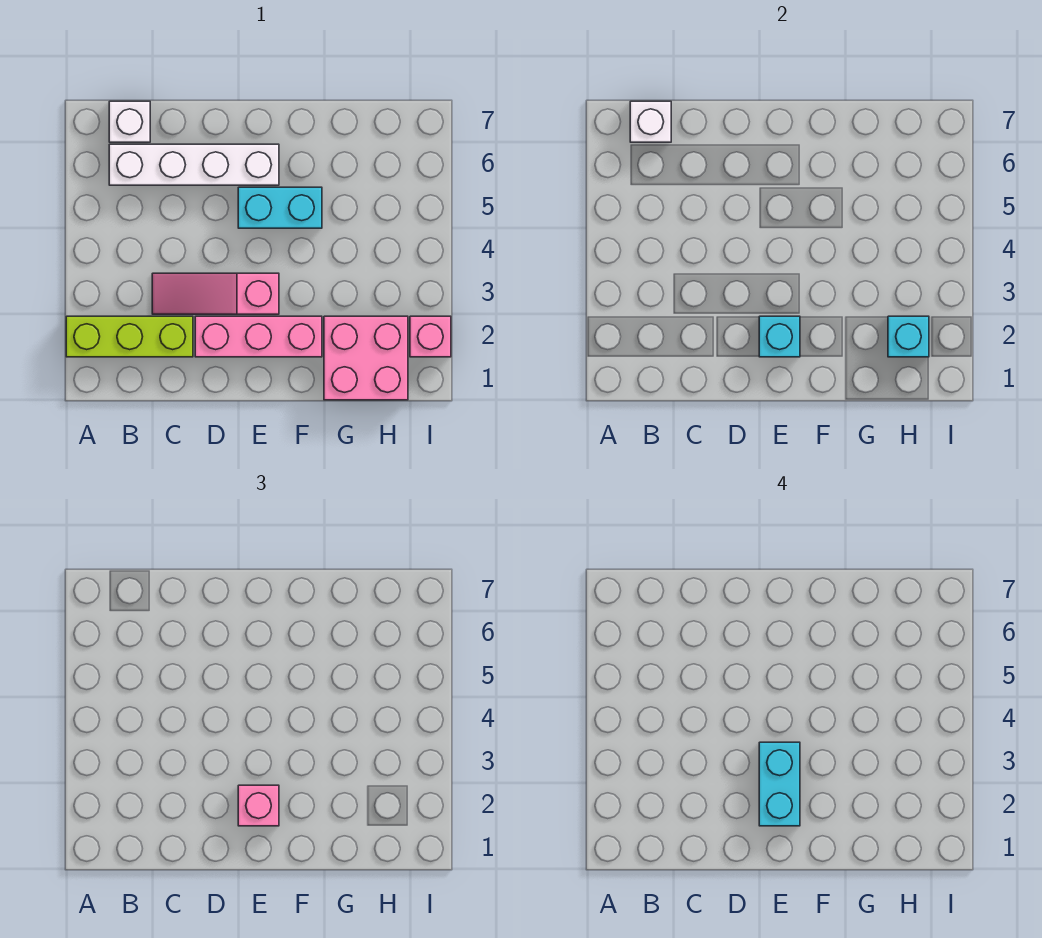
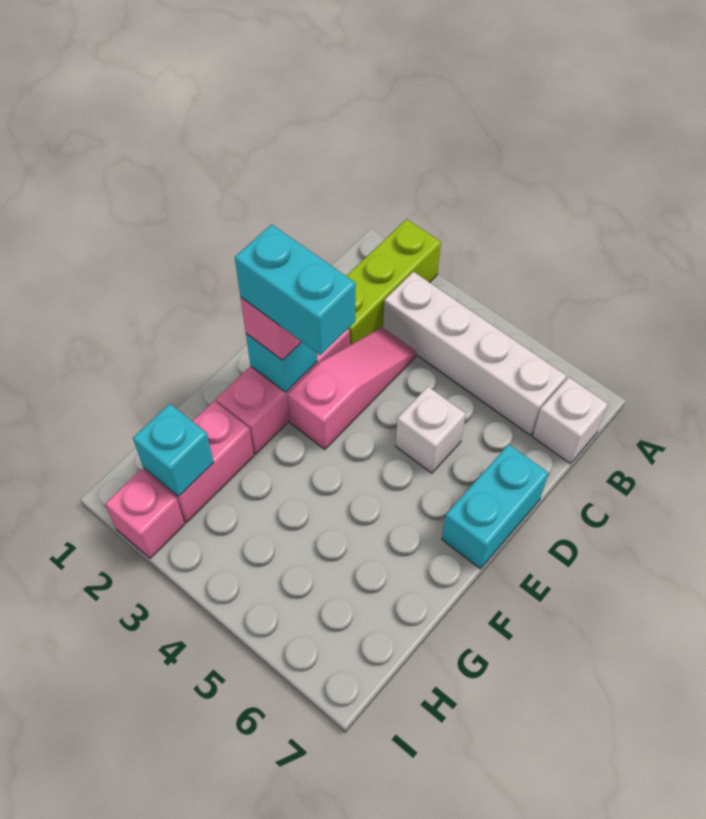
white 1x4 brick [109,144,279,185] -> white 1x4 brick turned to [383,272,566,435]
white 1x1 brick [630,101,671,142] -> white 1x1 brick moved to [396,387,466,473]
cyan 1x2 brick [238,187,322,228] -> cyan 1x2 brick moved to [442,444,548,569]
pink 2x2 brick [324,316,408,400] -> pink 1x2 brick [143,401,254,522]

